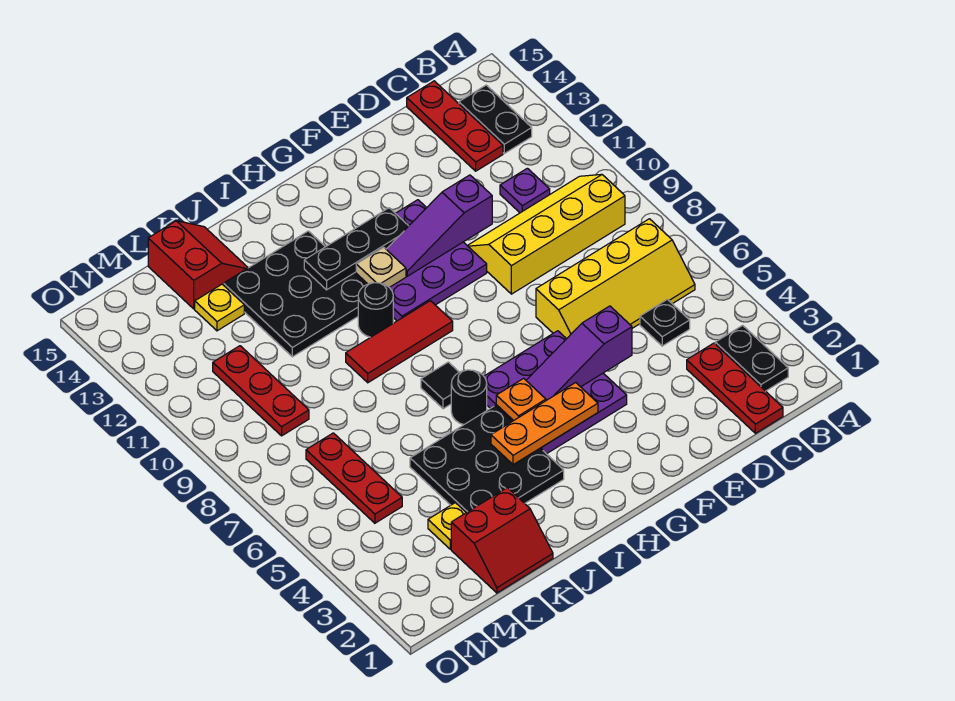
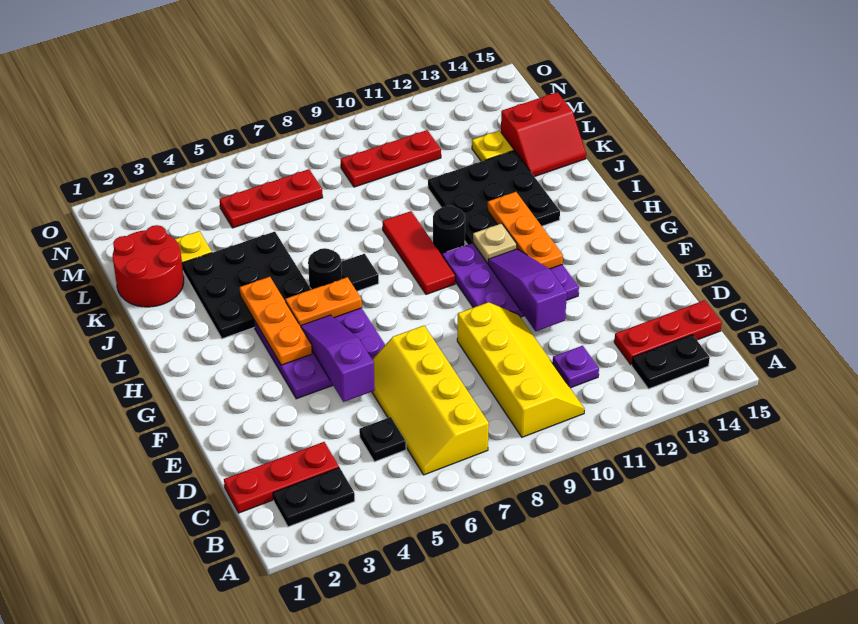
black 1x3 plate [304,208,408,290] -> orange 1x3 plate [488,192,563,269]
orange 1x1 plate [496,378,546,421] -> orange 1x2 plate [285,277,362,326]
red 2x2 slope [451,488,553,593] -> red 2x2 round brick [113,225,184,307]

